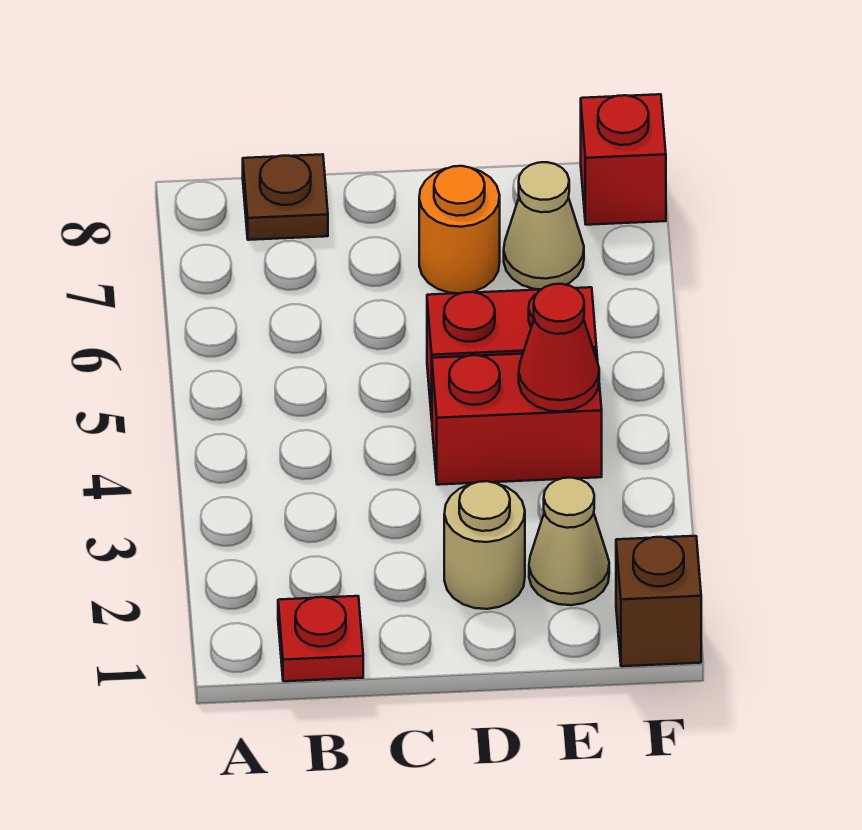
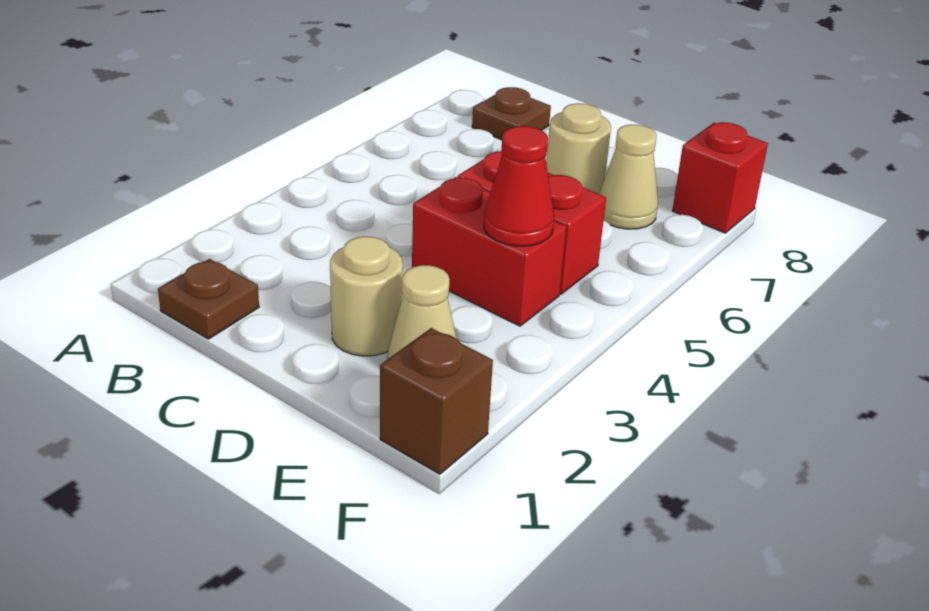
red 1x1 plate [278,596,363,681] -> brown 1x1 plate [158,259,259,339]
orange 1x1 round brick [419,166,500,293] -> tan 1x1 round brick [546,103,611,194]

